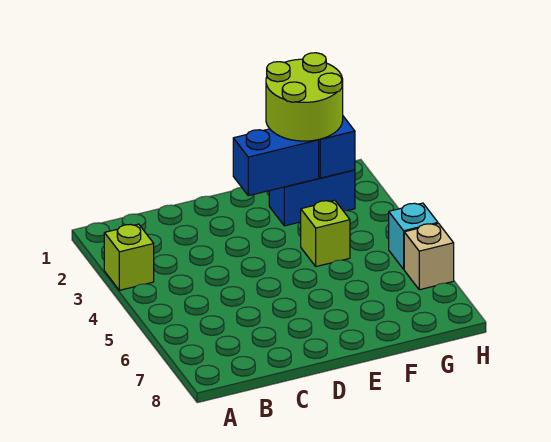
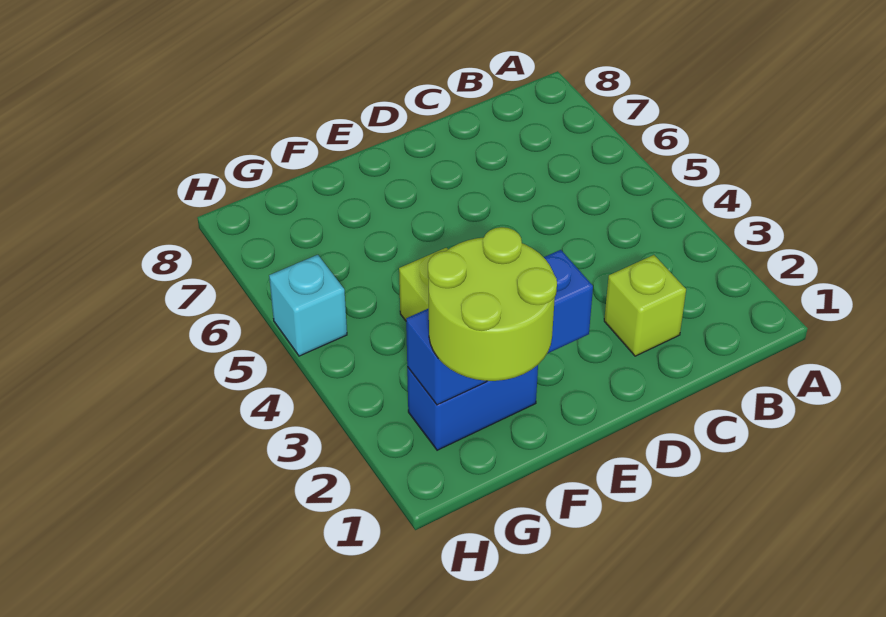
lime 1x1 brick [104,224,154,290] -> lime 1x1 brick moved to [604,255,686,356]
tan 1x1 brick [404,224,454,290] -> none

